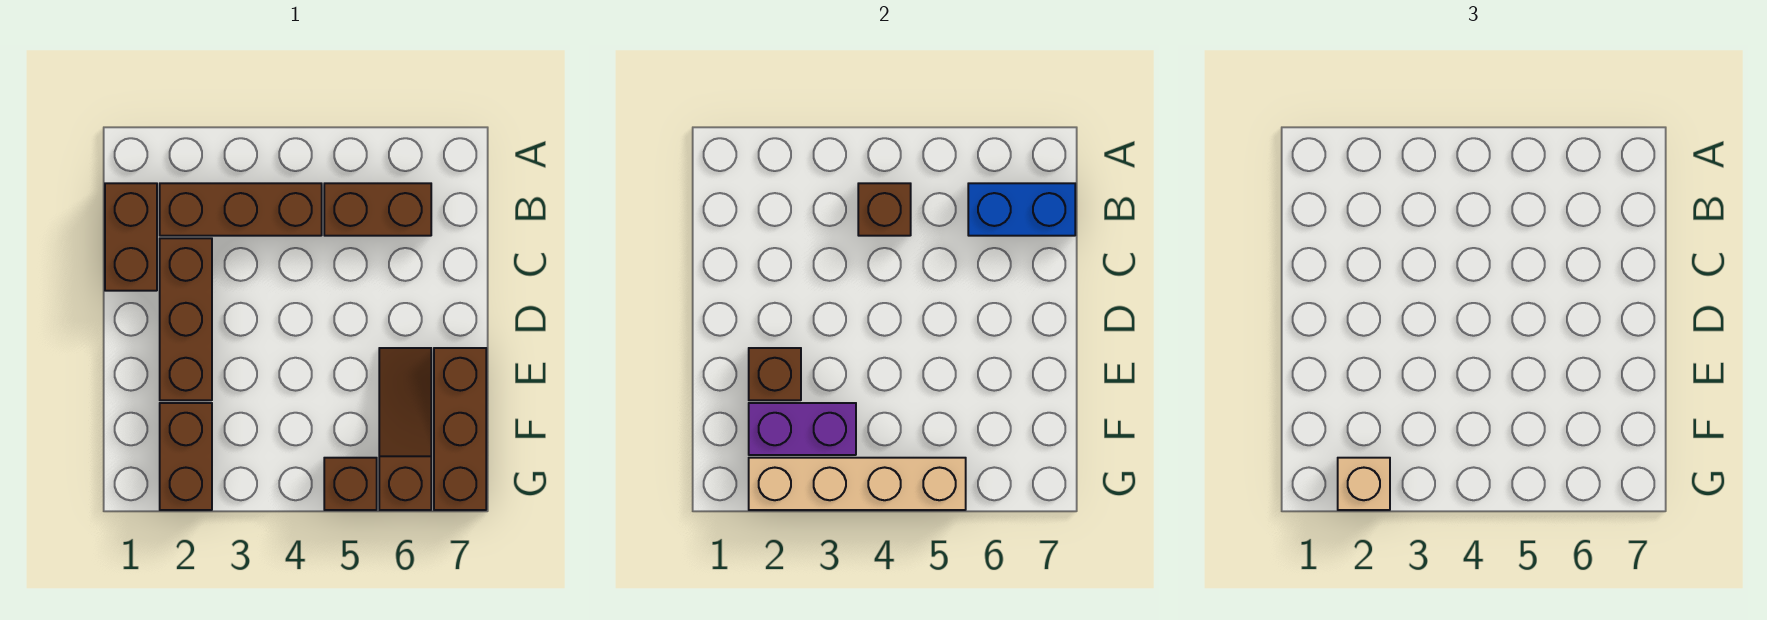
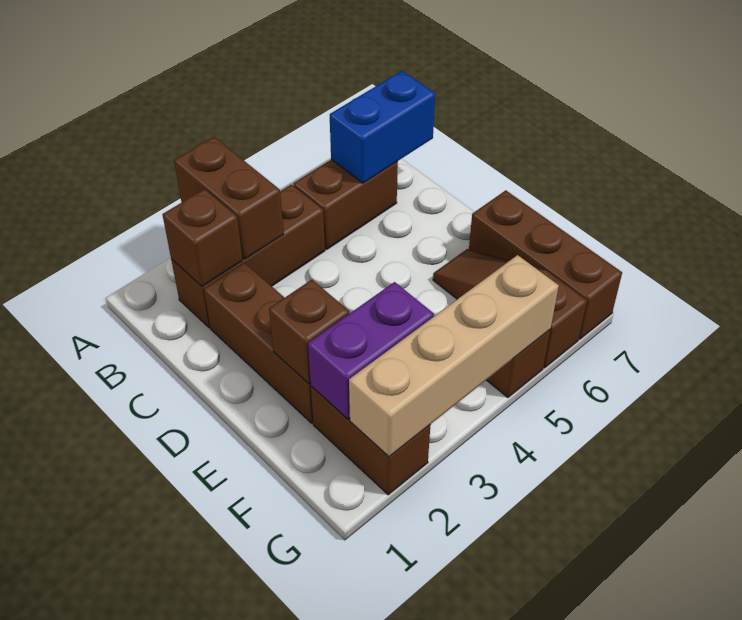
brown 1x2 brick [105,183,157,291] -> brown 1x2 brick moved to [174,137,284,259]
brown 1x1 brick [858,183,911,236] -> brown 1x1 brick moved to [162,189,243,287]
tan 1x1 brick [1338,458,1390,510] -> none

